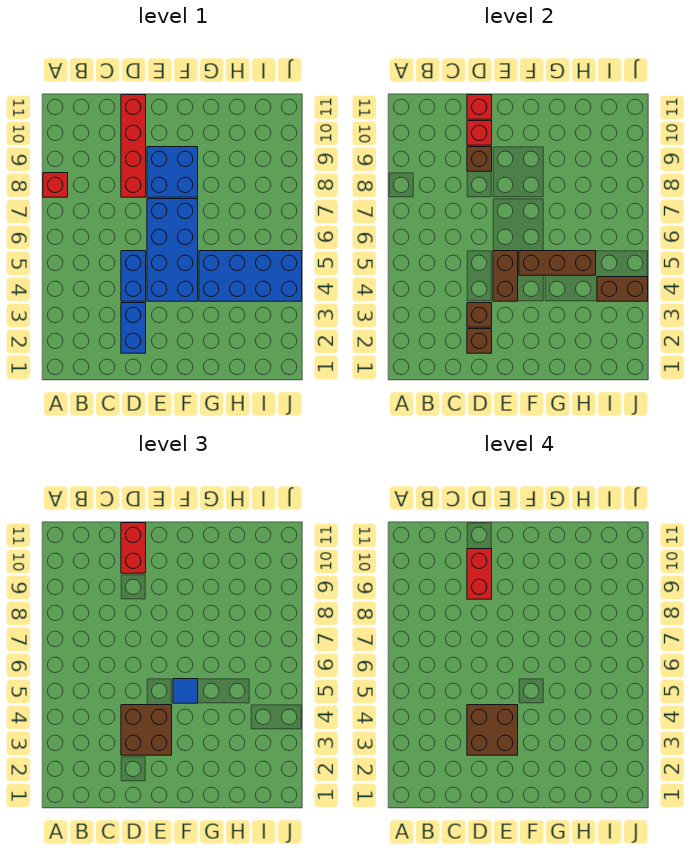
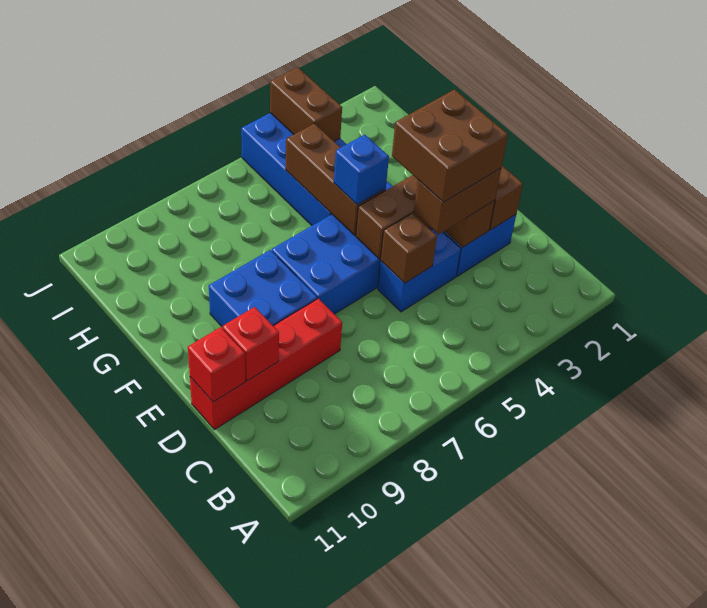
red 1x1 brick [43,173,68,197] -> none
brown 2x2 brick [121,705,172,755] -> brown 1x2 brick [414,169,501,234]
brown 1x1 brick [467,147,492,171] -> brown 1x1 brick moved to [381,213,437,283]
red 1x2 brick [467,549,492,599] -> none
red 1x2 brick [121,523,146,573] -> none
blue 1x1 tile [173,679,198,703] -> blue 1x1 brick [334,135,389,205]

